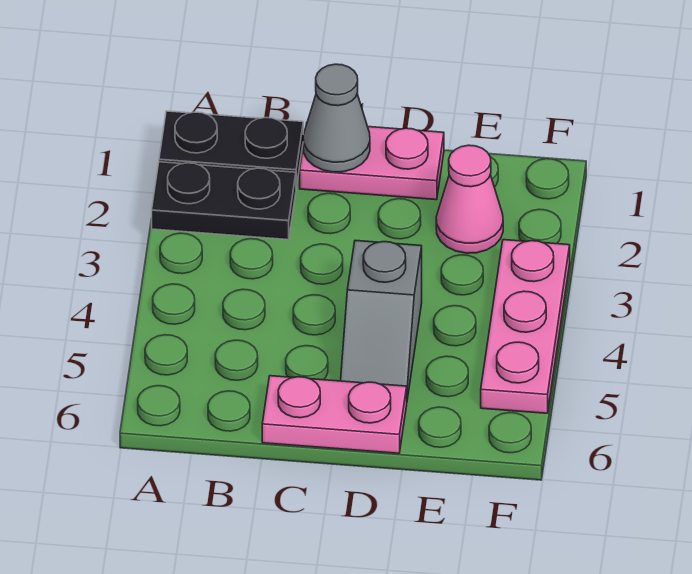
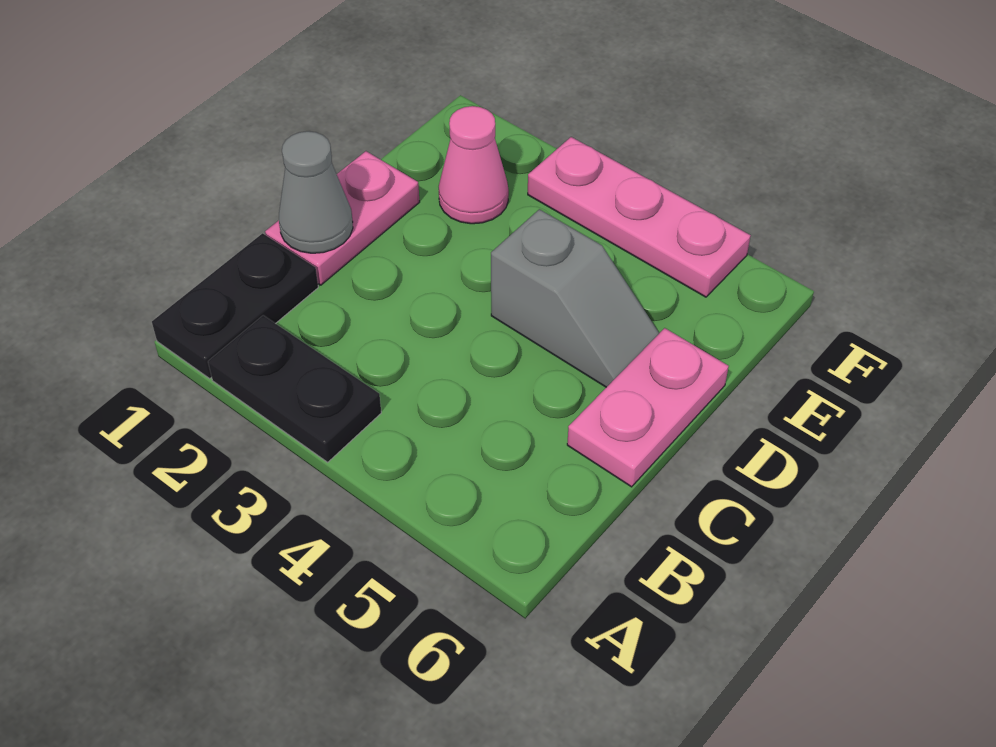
black 1x2 plate [152,162,296,240] -> black 1x2 plate turned to [208,315,381,462]

